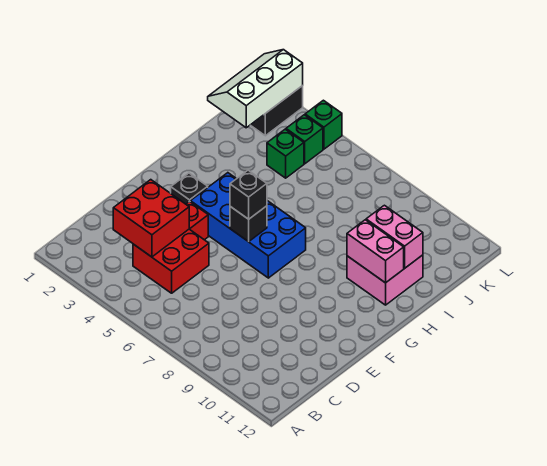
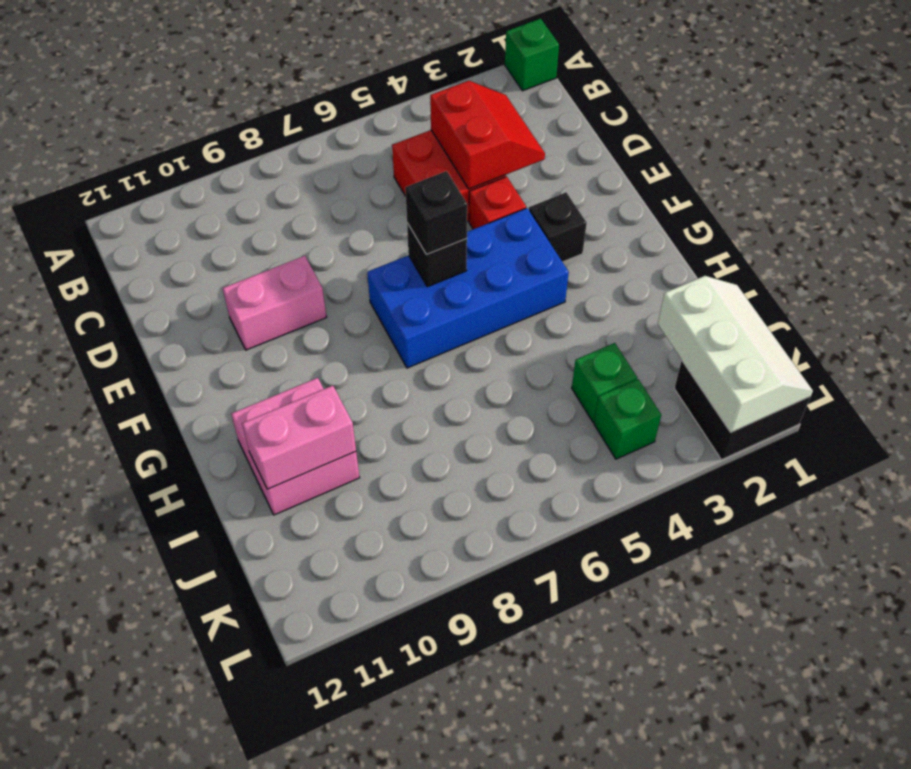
red 2x2 brick [113,180,189,257] -> red 2x2 slope [430,81,545,189]
pink 1x2 brick [347,220,404,283] -> pink 1x2 brick moved to [223,256,326,350]
green 1x1 brick [305,100,342,149] -> green 1x1 brick moved to [505,19,559,91]

